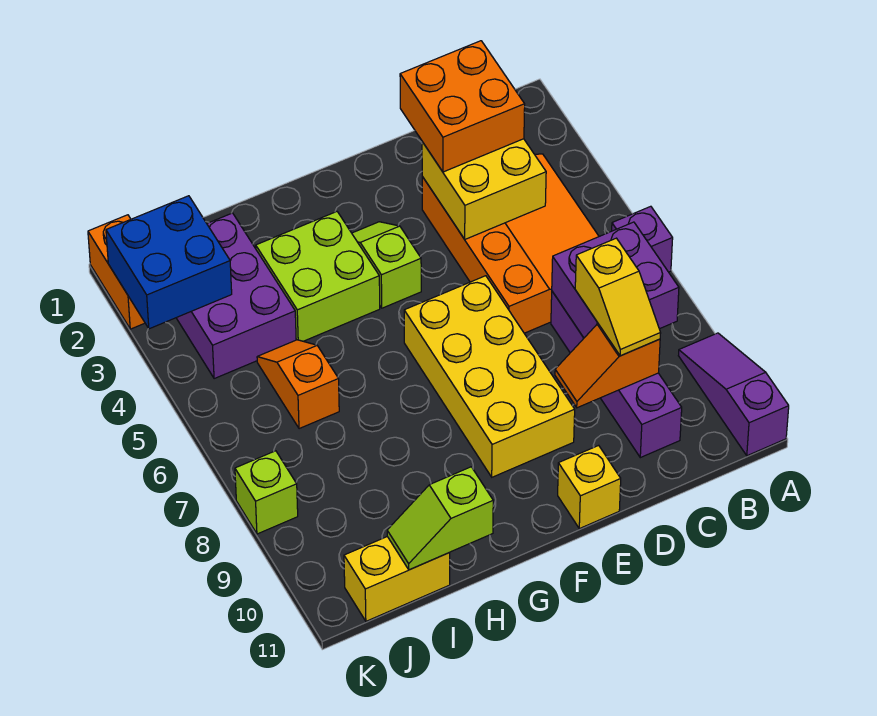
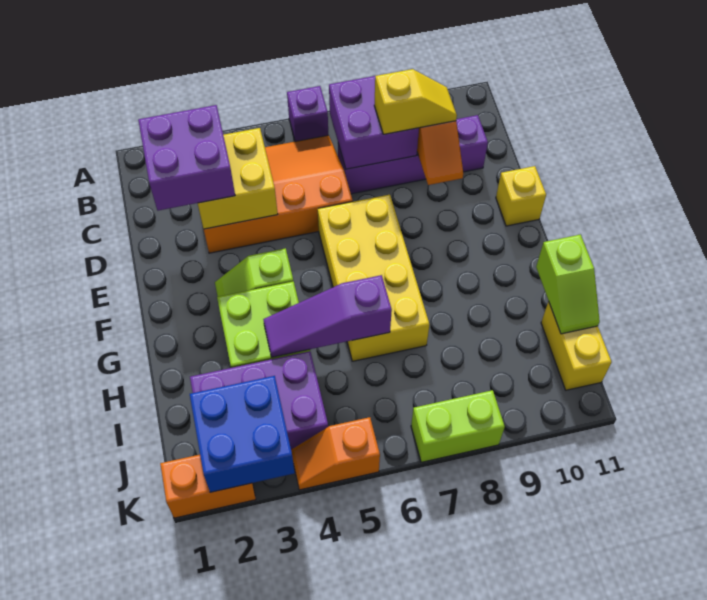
purple 1x3 slope [678,333,789,456] -> purple 1x3 slope moved to [263,275,392,357]
orange 2x2 brick [400,41,525,172] -> purple 2x2 brick [138,105,235,211]
yellow 2x4 brick [404,276,575,477] -> yellow 2x4 brick turned to [318,195,429,361]
orange 1x2 slope [257,340,339,429] -> orange 1x2 slope moved to [291,417,380,490]
lime 1x1 brick [235,451,298,534] -> lime 1x2 brick [411,390,505,462]

